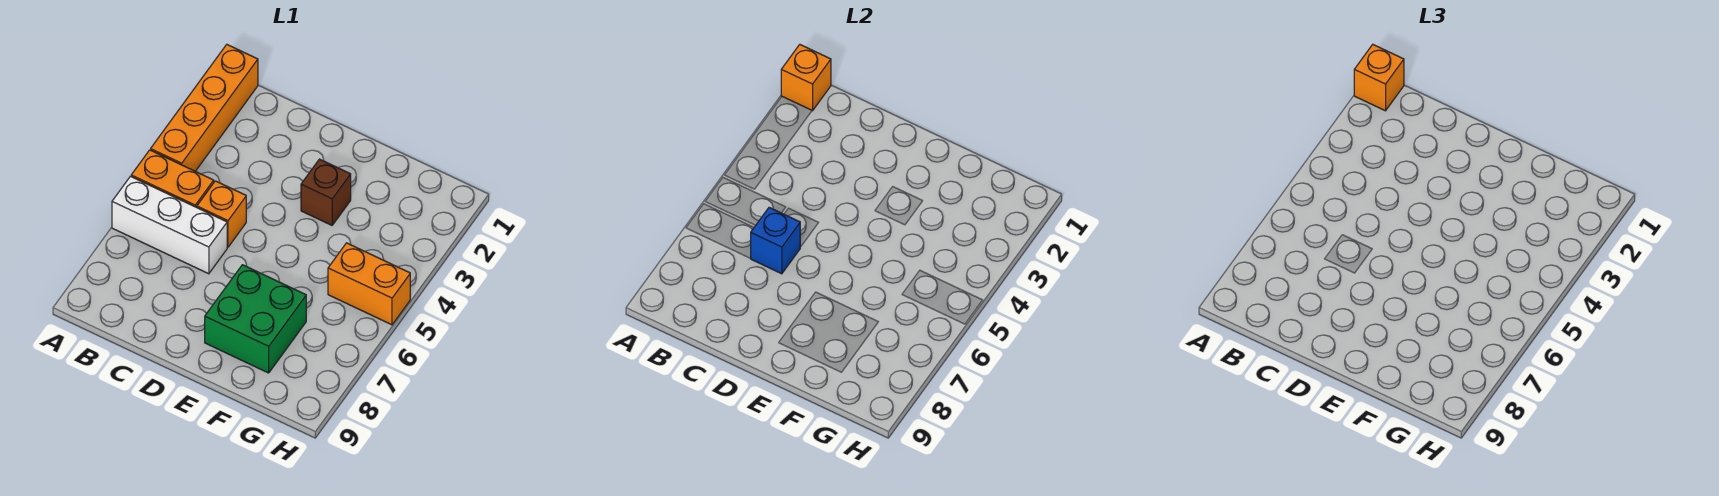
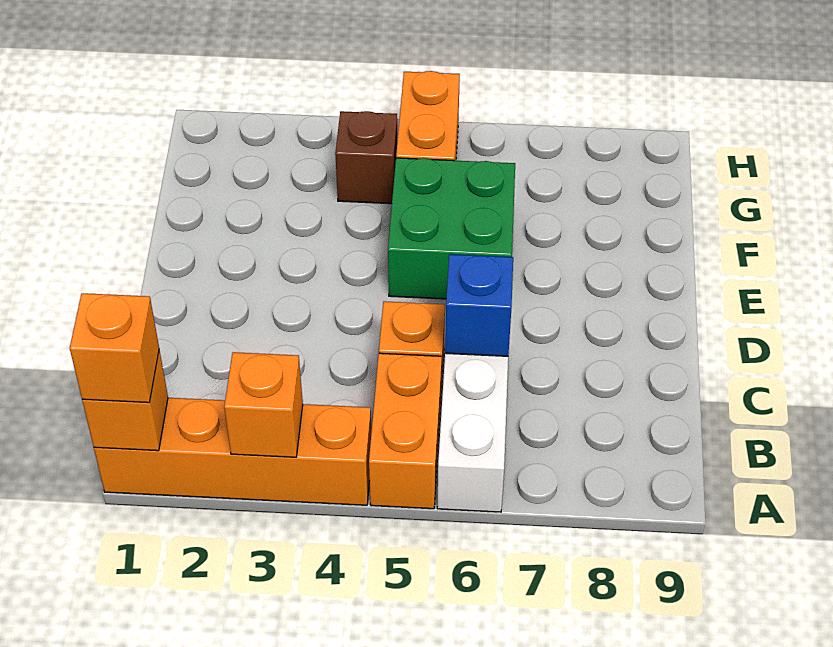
none -> orange 1x1 brick [224,352,303,457]
brown 1x1 brick [301,159,351,225] -> brown 1x1 brick moved to [335,111,397,204]
green 2x2 brick [205,265,306,373] -> green 2x2 brick moved to [388,158,515,299]

